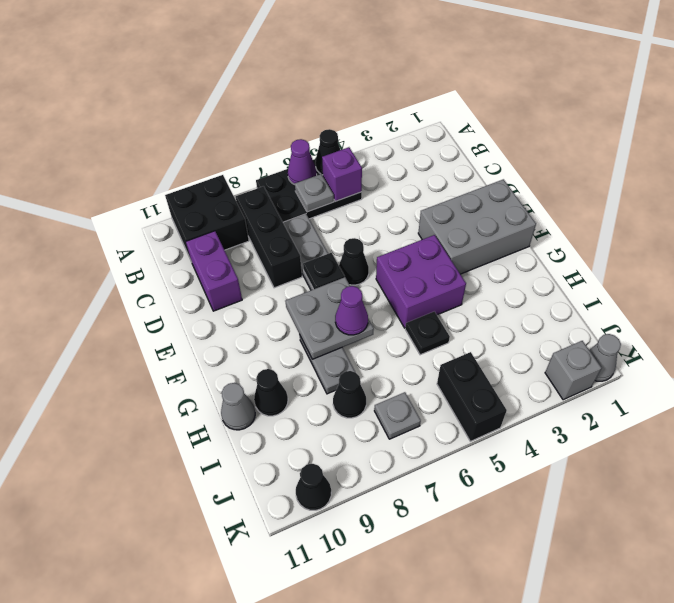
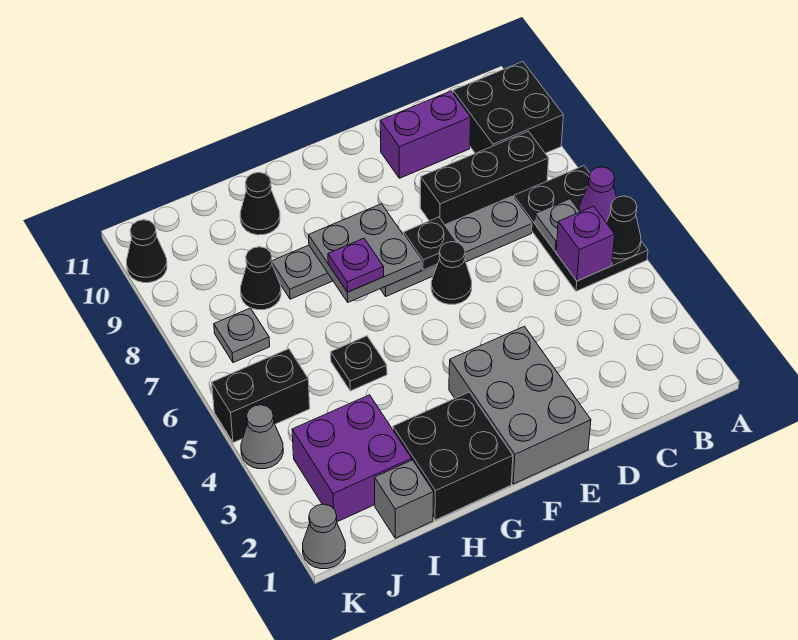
purple 2x2 brick [376,235,466,328] -> purple 2x2 brick moved to [292,395,412,522]
none -> black 2x2 brick [393,392,513,520]
purple 1x1 cone [335,286,368,335] -> purple 1x1 plate [328,238,384,292]
grey 1x1 cone [221,383,255,430] -> grey 1x1 cone moved to [241,405,283,469]
grey 1x1 brick [545,341,601,400] -> grey 1x1 brick moved to [375,460,434,538]

